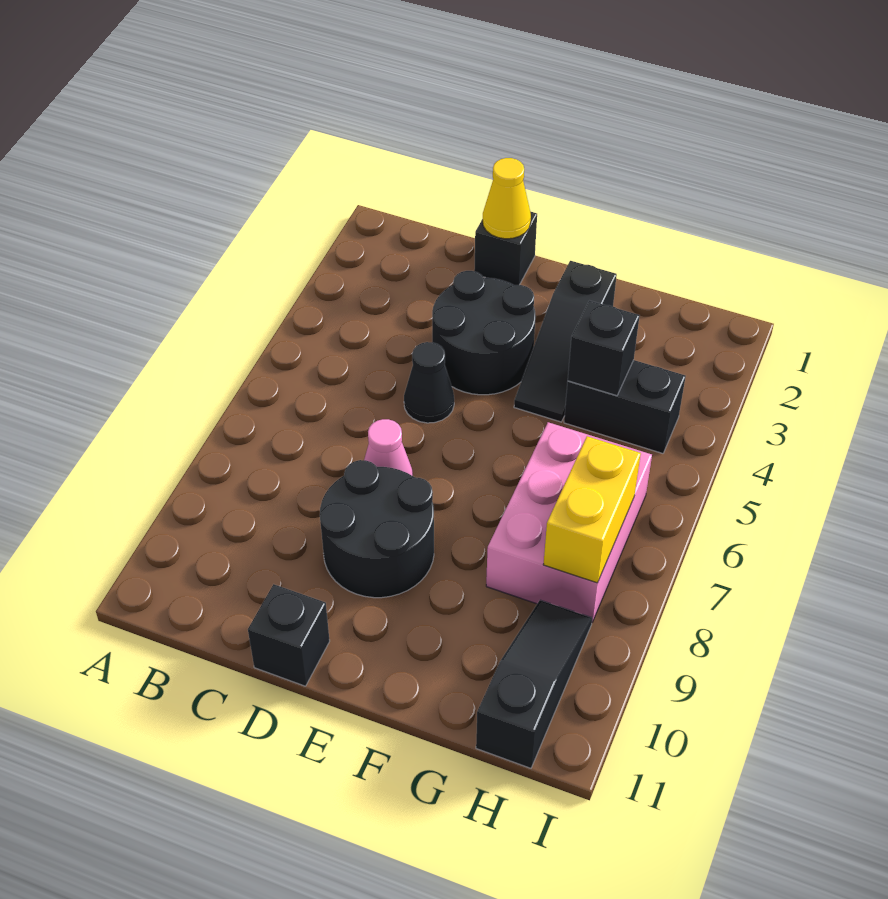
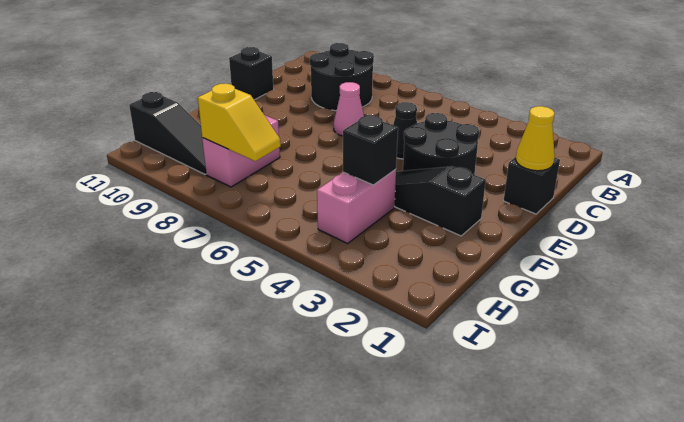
black 2x2 round brick [320,460,434,598] -> black 2x2 round brick moved to [310,43,374,111]
black 1x2 brick [564,360,686,453] -> pink 1x2 brick [317,169,396,243]
pink 2x3 brick [486,422,652,622] -> pink 1x2 brick [202,113,280,187]
yellow 1x2 brick [543,436,641,583] -> yellow 1x2 slope [198,83,281,161]

